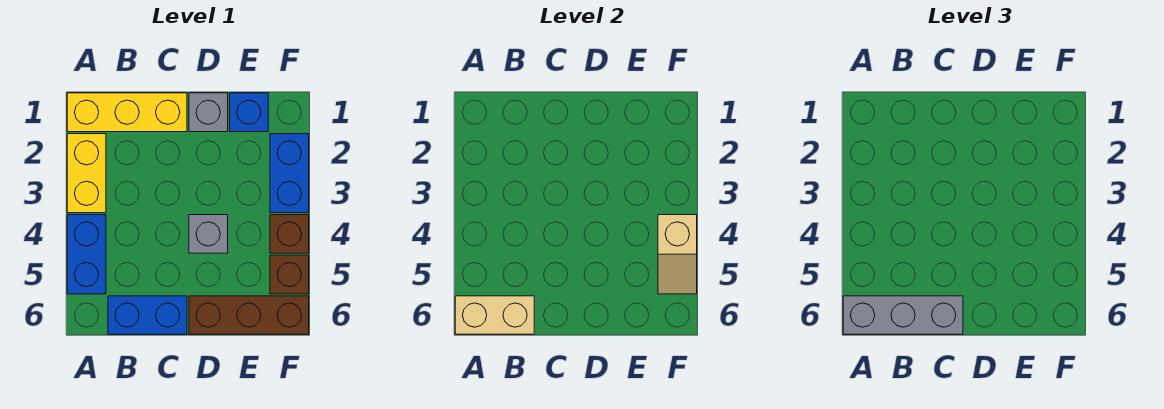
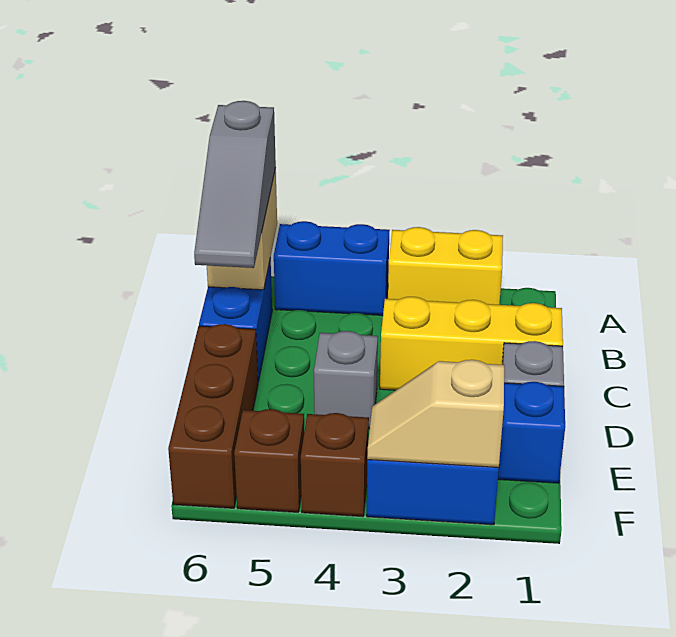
yellow 1x3 brick [67,93,187,132] -> yellow 1x3 brick turned to [380,297,563,390]
grey 1x3 brick [843,296,963,334] -> grey 1x3 slope [194,101,276,268]
tan 1x2 slope [658,215,697,294] -> tan 1x2 slope moved to [367,360,504,468]

